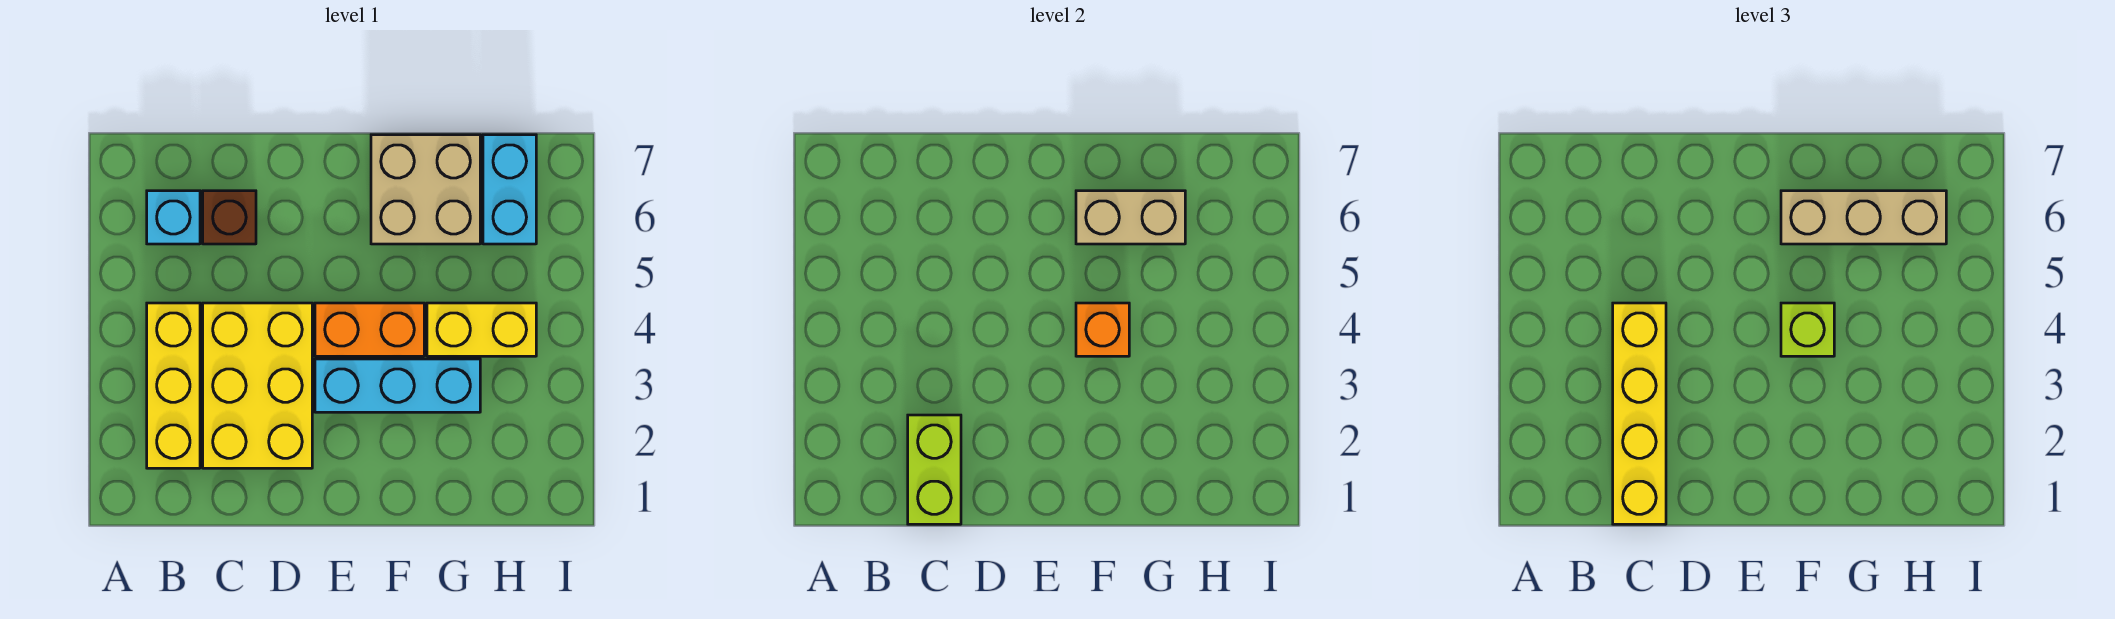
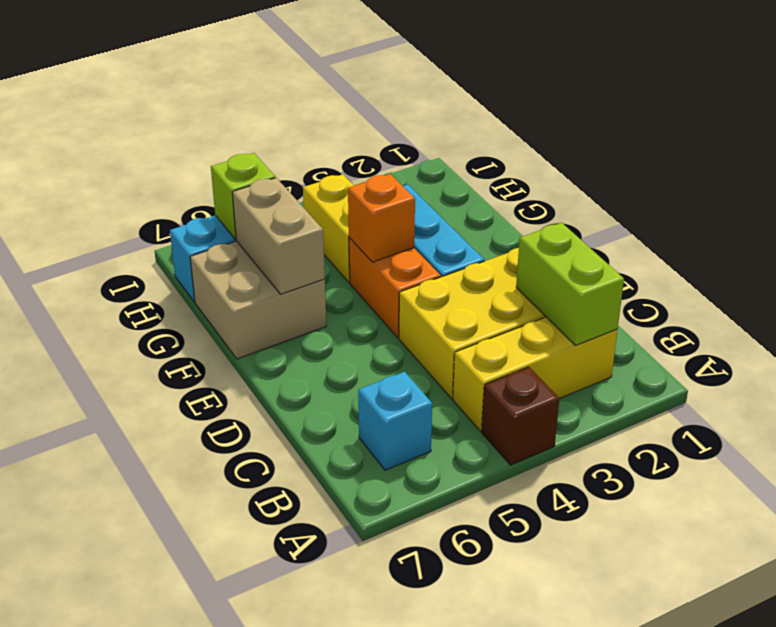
lime 1x2 brick [908,415,961,524] -> lime 1x2 brick turned to [516,223,624,346]
yellow 1x4 brick [1613,303,1666,524] -> none
brown 1x1 brick [203,191,256,244] -> brown 1x1 brick moved to [482,367,559,465]
lime 1x1 brick [1781,303,1834,356] -> lime 1x1 brick moved to [211,153,275,239]
tan 1x3 brick [1781,191,1946,244] -> none

